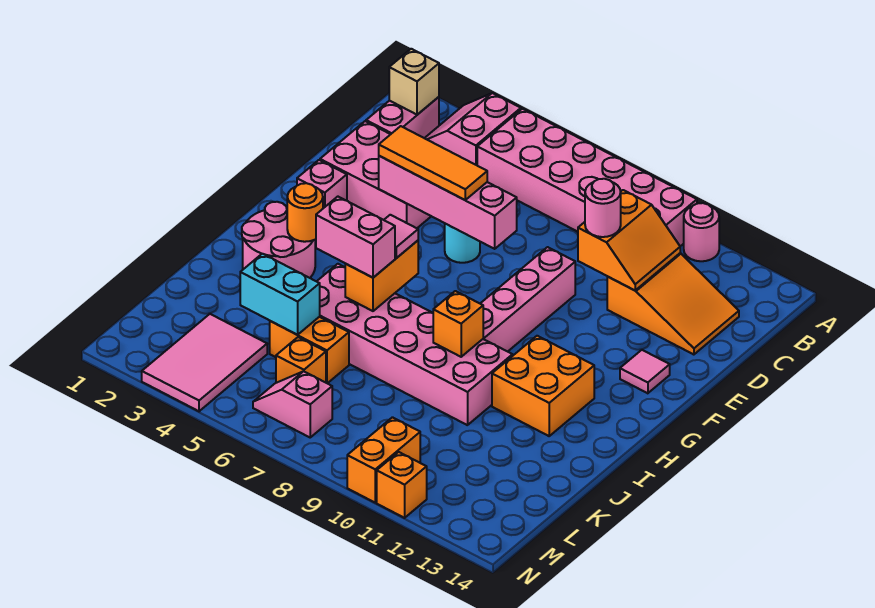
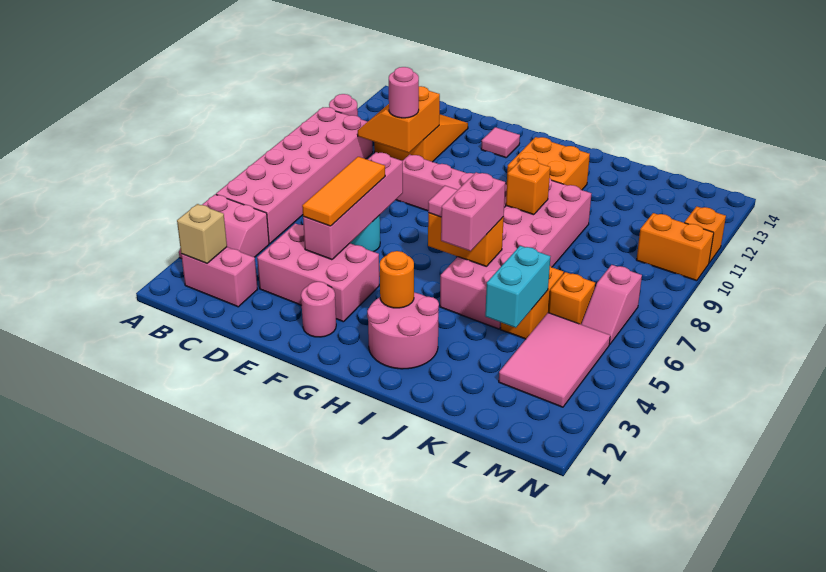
orange 2x2 slope [578,190,680,290] -> orange 2x2 slope turned to [358,86,440,153]
pink 2x3 brick [320,121,431,228] -> pink 2x3 brick turned to [257,223,379,322]
pink 1x1 brick [297,160,347,208] -> pink 1x1 round brick [301,282,336,337]
pink 2x3 tile [142,314,267,411] -> pink 2x3 tile turned to [499,313,610,407]

